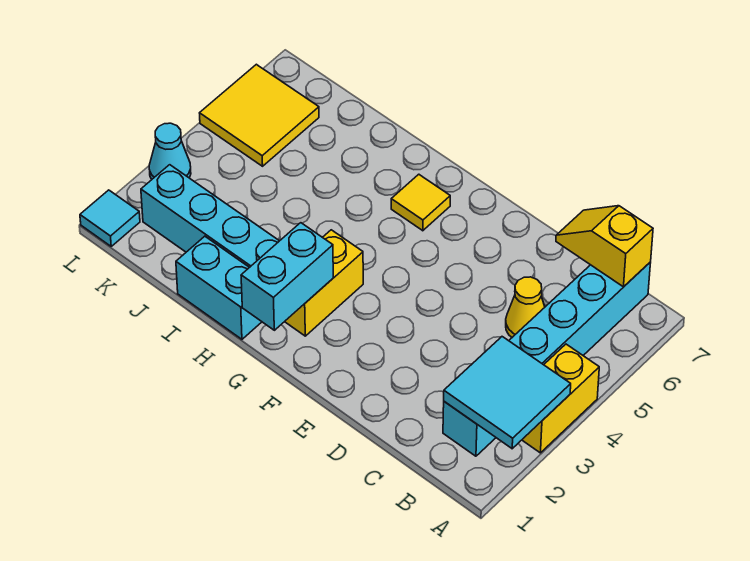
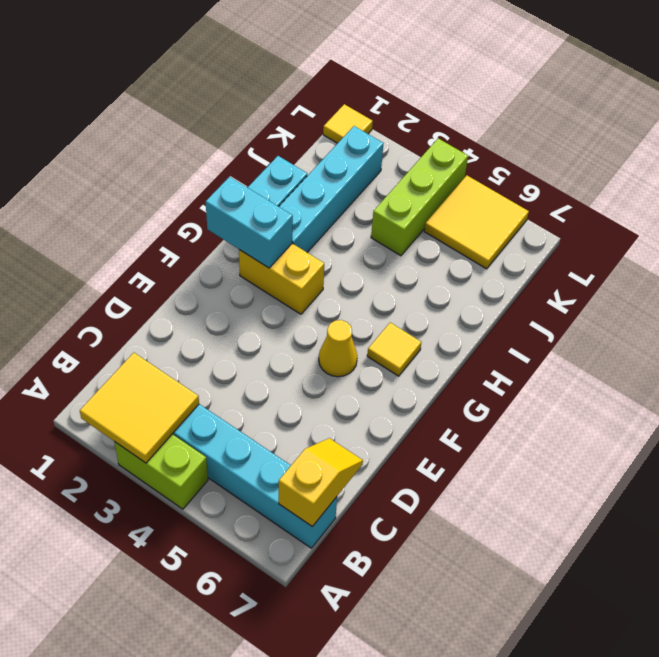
cyan 2x2 tile [444,337,571,449] -> yellow 2x2 tile [80,353,199,463]
yellow 1x2 brick [522,344,599,453] -> lime 1x2 brick [115,434,208,509]
yellow 1x1 cone [506,277,545,337] -> yellow 1x1 cone moved to [319,320,357,377]
none -> lime 1x3 brick [371,138,468,256]
cyan 1x1 tile [80,190,140,246] -> yellow 1x1 tile [323,104,373,143]
cyan 1x1 cone [149,123,191,179] -> none

